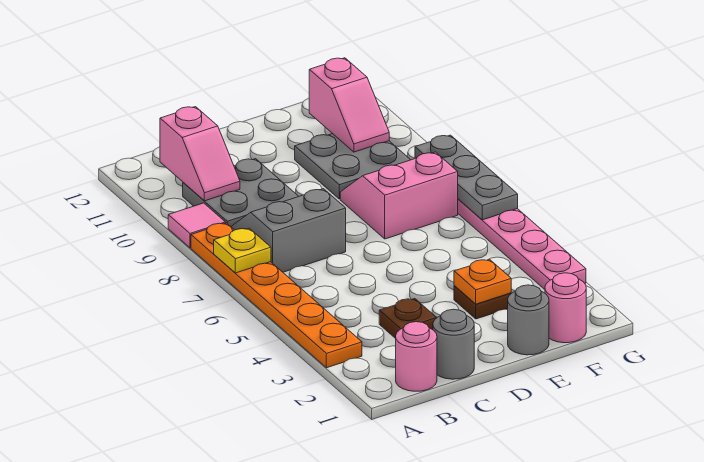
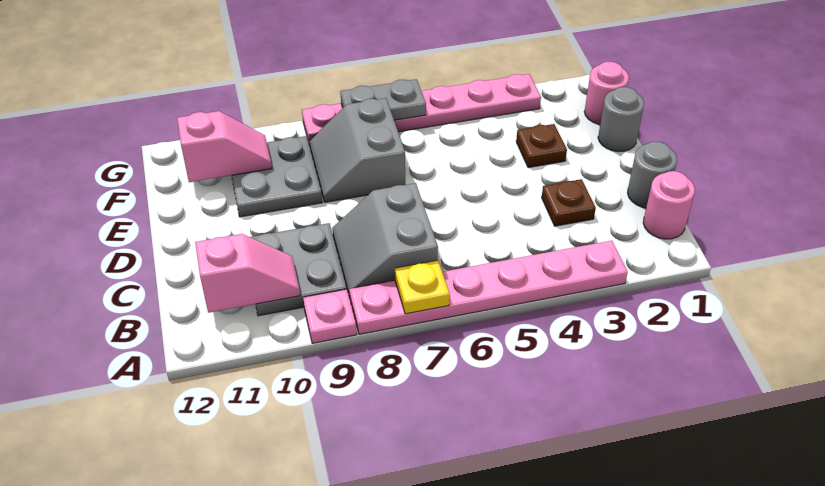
orange 1x6 plate [191,223,362,368] -> pink 1x6 plate [349,241,628,334]
pink 1x1 tile [168,203,225,248] -> pink 1x1 plate [303,289,357,343]
orange 1x1 plate [454,259,511,304] -> none
pink 2x2 slope [340,152,458,239] -> grey 2x2 slope [309,98,405,202]
grey 1x3 plate [415,135,518,220] -> grey 1x2 plate [340,79,426,120]

